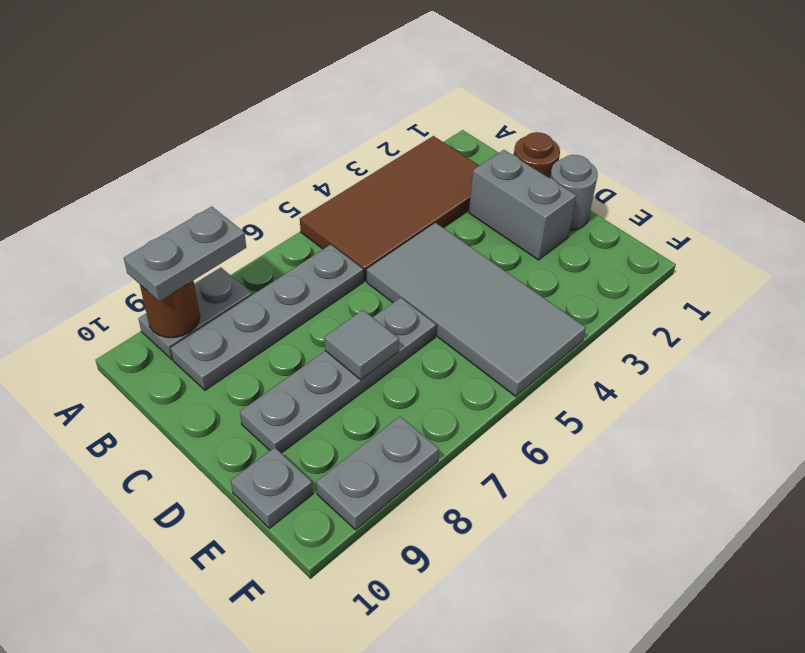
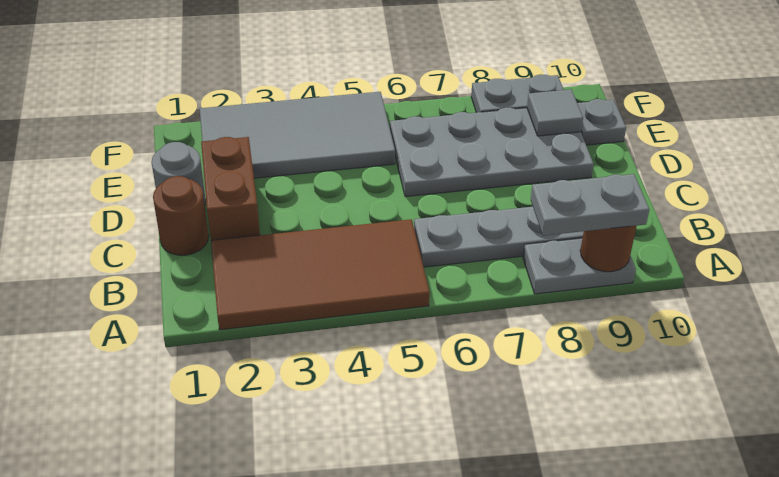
grey 1x2 brick [469,150,576,260] -> brown 1x2 brick [201,137,260,240]
grey 2x4 tile [367,223,586,396] -> grey 2x4 tile turned to [200,92,395,178]
grey 1x4 plate [240,298,436,453] -> grey 2x4 plate [390,108,594,197]
grey 1x1 tile [325,310,399,380] -> grey 1x1 tile moved to [527,89,583,136]

